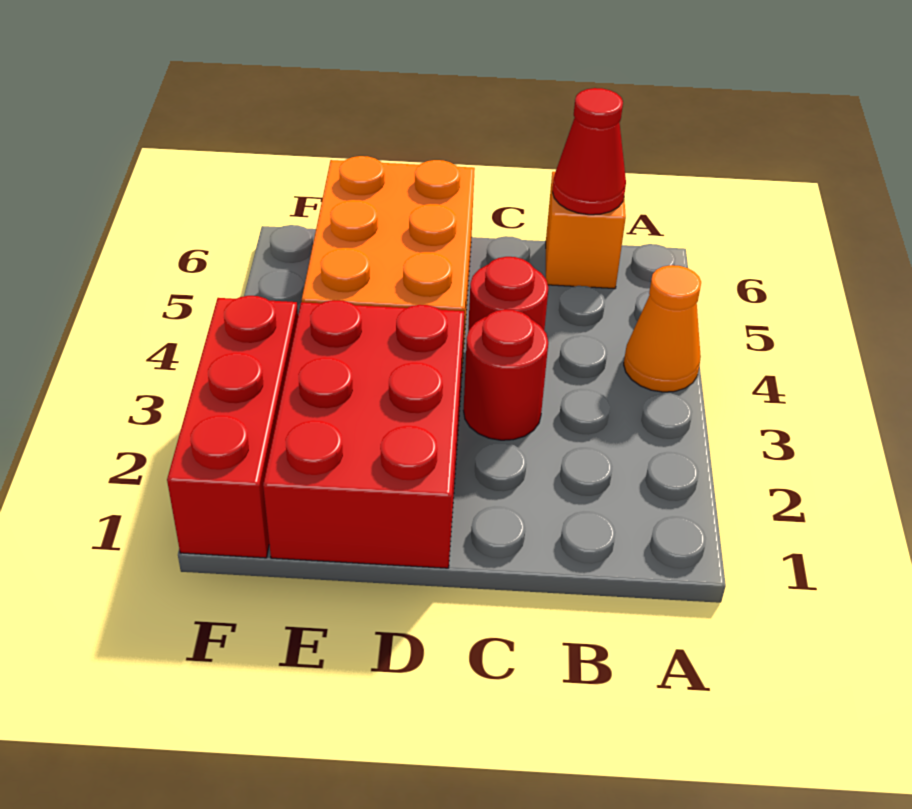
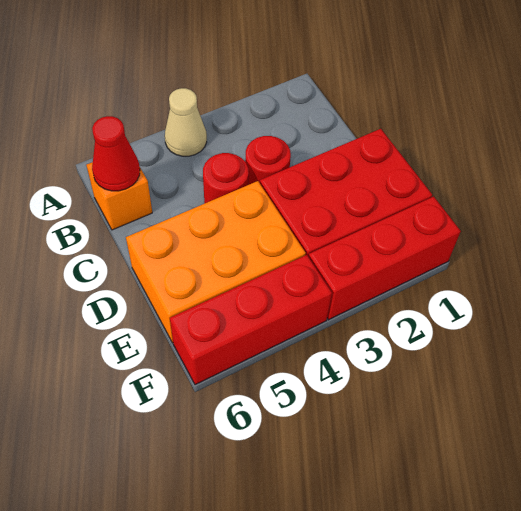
orange 1x1 cone [624,265,701,392] -> tan 1x1 cone [165,88,207,156]
none -> red 1x3 brick [170,255,332,385]

